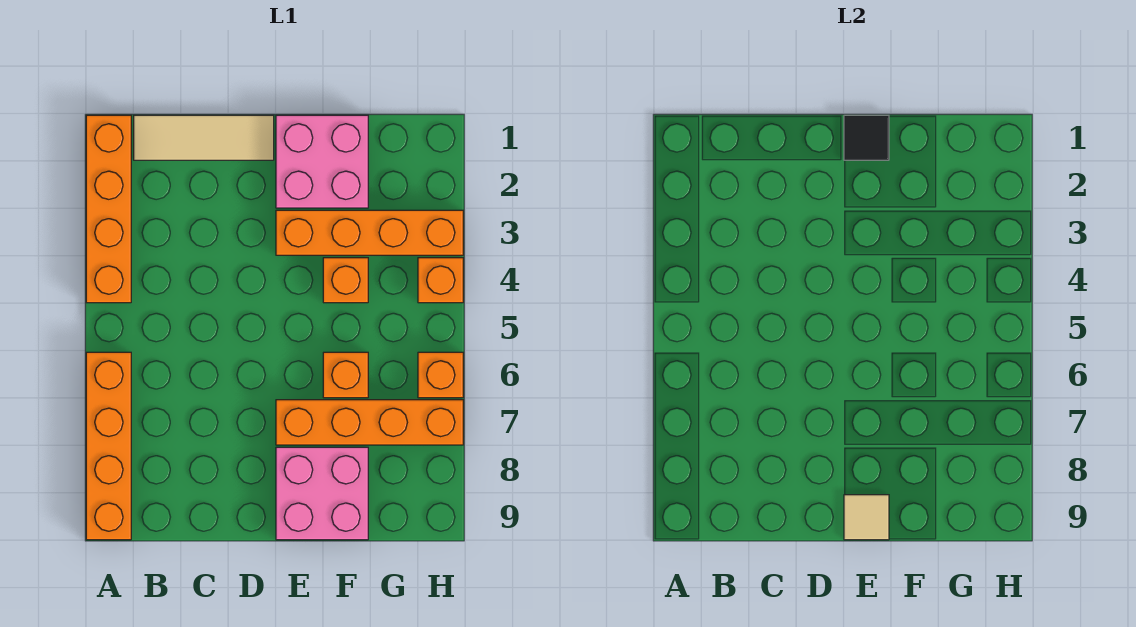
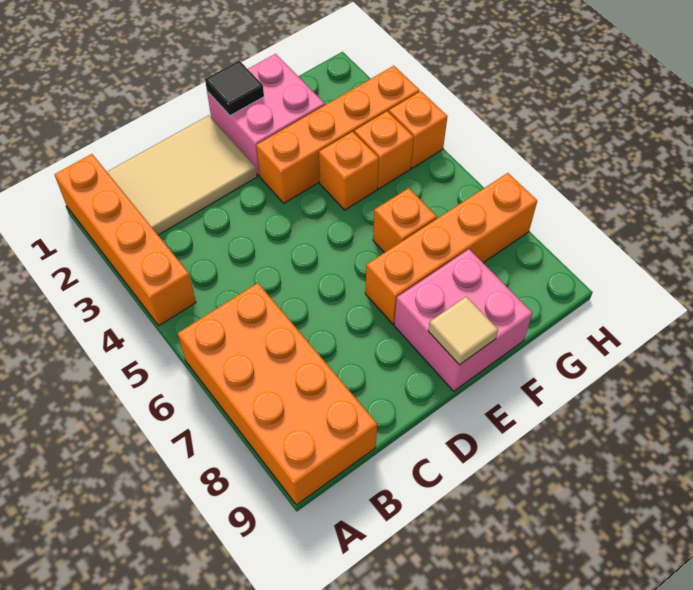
orange 1x4 brick [86,352,131,540] -> orange 2x4 brick [178,283,377,505]
tan 1x3 tile [134,115,274,160] -> tan 2x3 tile [107,115,257,235]
orange 1x1 brick [418,352,463,398] -> orange 1x1 brick moved to [354,111,414,189]

